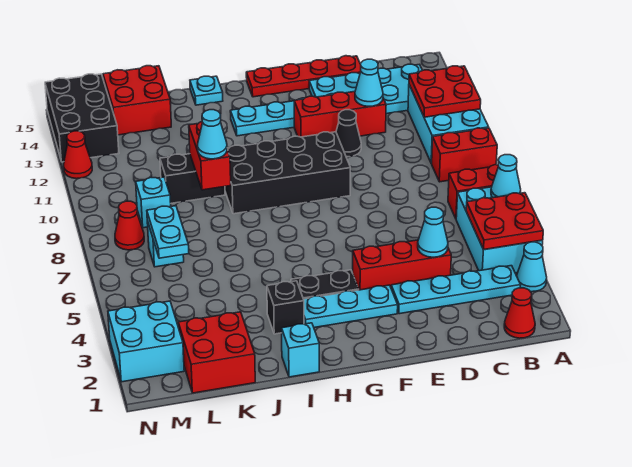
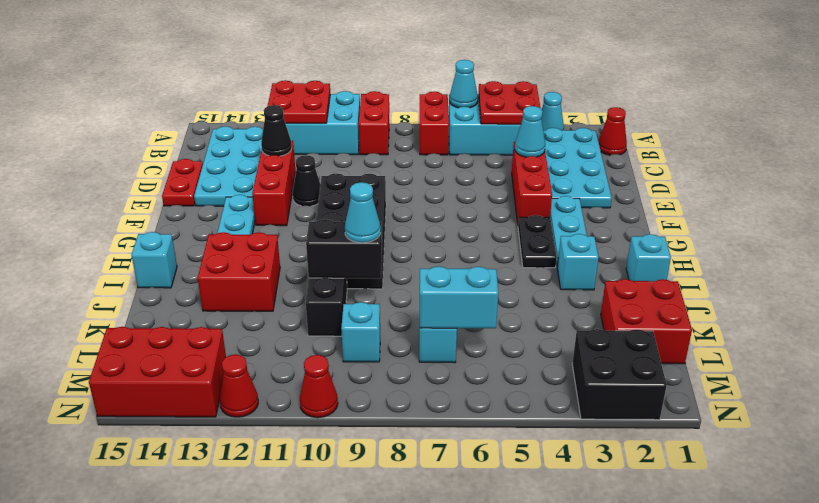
cyan 1x4 plate [391,266,520,314] -> cyan 2x4 plate [543,128,612,208]
cyan 1x1 cone [355,59,383,106] -> black 1x1 cone [261,105,292,156]
red 1x4 plate [246,56,361,97] -> red 1x2 plate [162,159,203,206]
black 1x1 brick [267,281,304,334] -> cyan 1x1 brick [557,234,599,290]
cyan 1x1 plate [190,76,223,105] -> cyan 1x1 brick [132,232,177,288]
red 1x2 brick [189,122,231,190] -> black 1x2 brick [306,219,382,278]
red 2x2 brick [103,66,171,135] -> red 2x2 brick moved to [198,232,280,311]
cyan 1x2 plate [147,206,189,258] -> cyan 1x2 brick [420,266,498,328]
cyan 2x2 brick [108,301,184,382] -> black 2x2 brick [572,329,667,420]
red 1x1 cone [115,201,144,250] -> red 1x1 cone moved to [300,355,338,418]
black 2x3 brick [45,74,119,162] -> red 2x3 brick [89,327,226,417]

